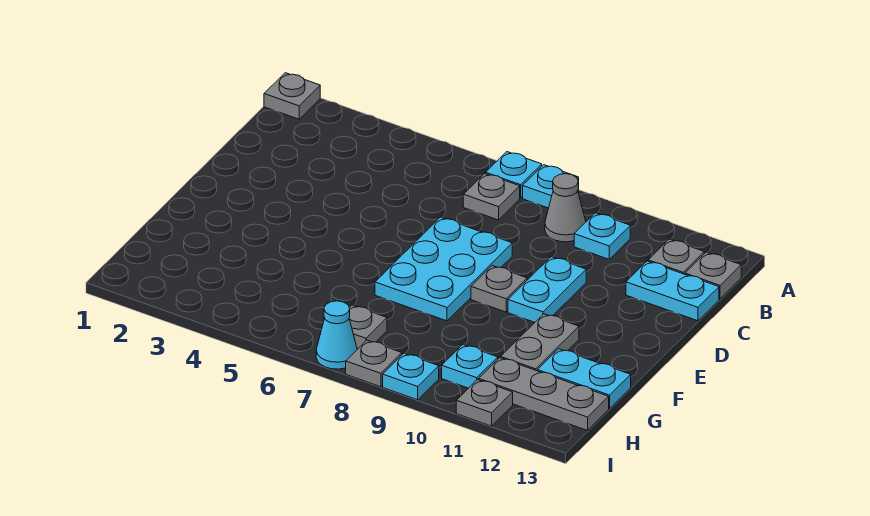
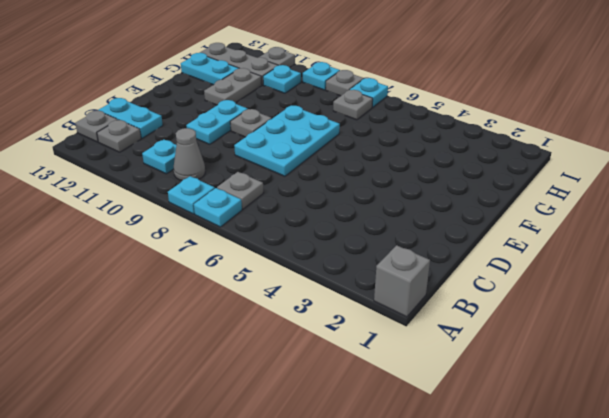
grey 1x1 plate [264,73,320,119] -> grey 1x1 brick [374,245,430,317]
cyan 1x1 cone [316,301,357,369] -> cyan 1x1 plate [350,78,388,107]

